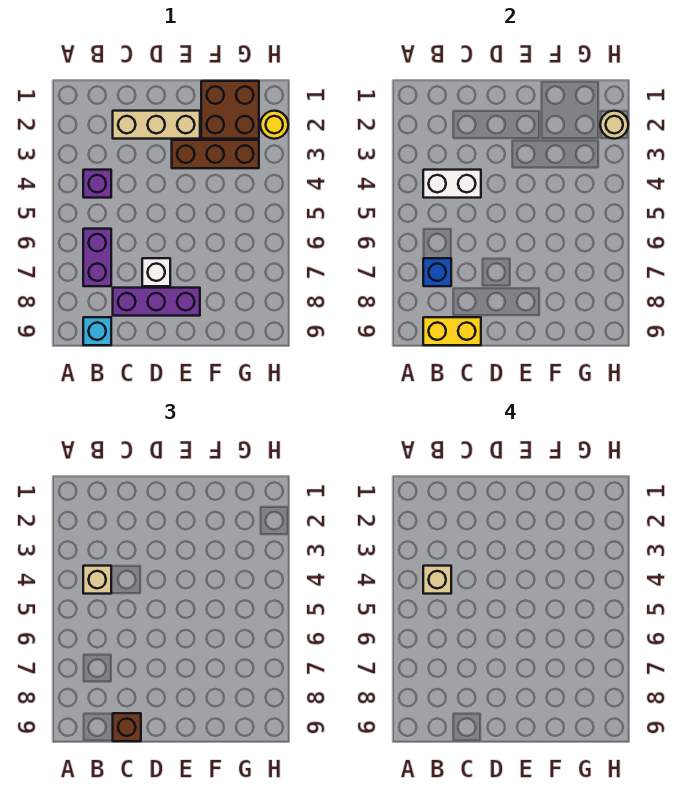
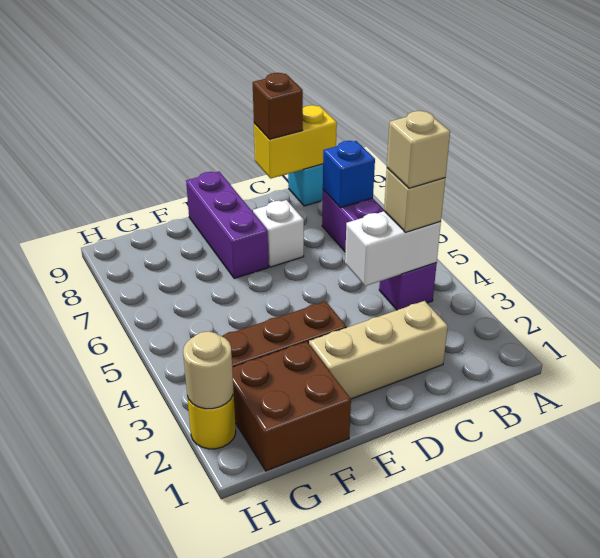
purple 1x3 brick [113,288,200,316] -> purple 1x3 brick turned to [186,172,268,278]

